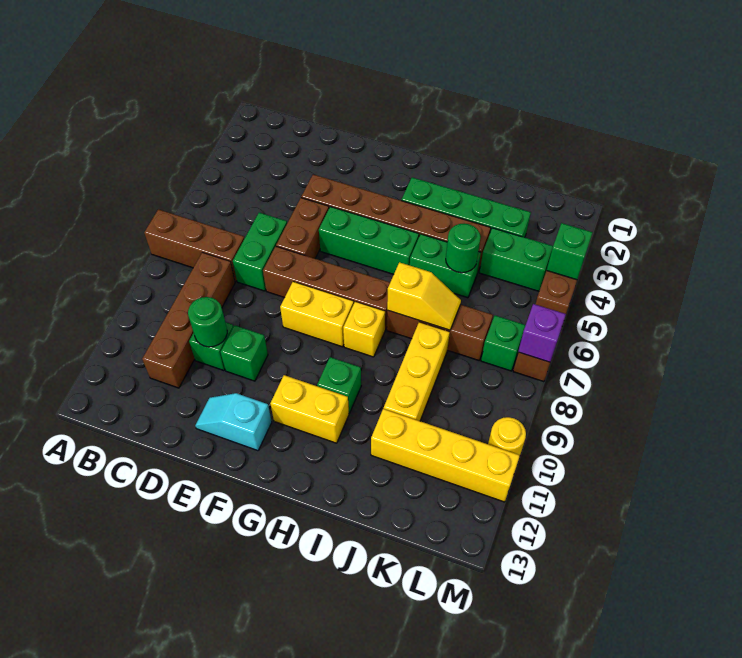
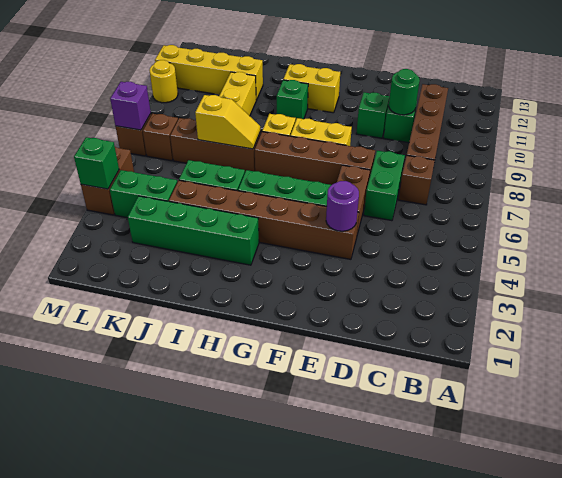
brown 1x3 brick [144,209,245,282] -> brown 1x1 brick [398,155,435,205]
none -> purple 1x1 round brick [326,181,359,231]
cyan 1x2 slope [195,393,272,451] -> none
yellow 1x2 slope [387,262,461,330] -> yellow 1x2 slope turned to [195,95,261,149]
green 1x1 round brick [446,223,481,273] -> none
green 1x1 brick [481,316,526,371] -> brown 1x1 brick [143,114,178,161]

